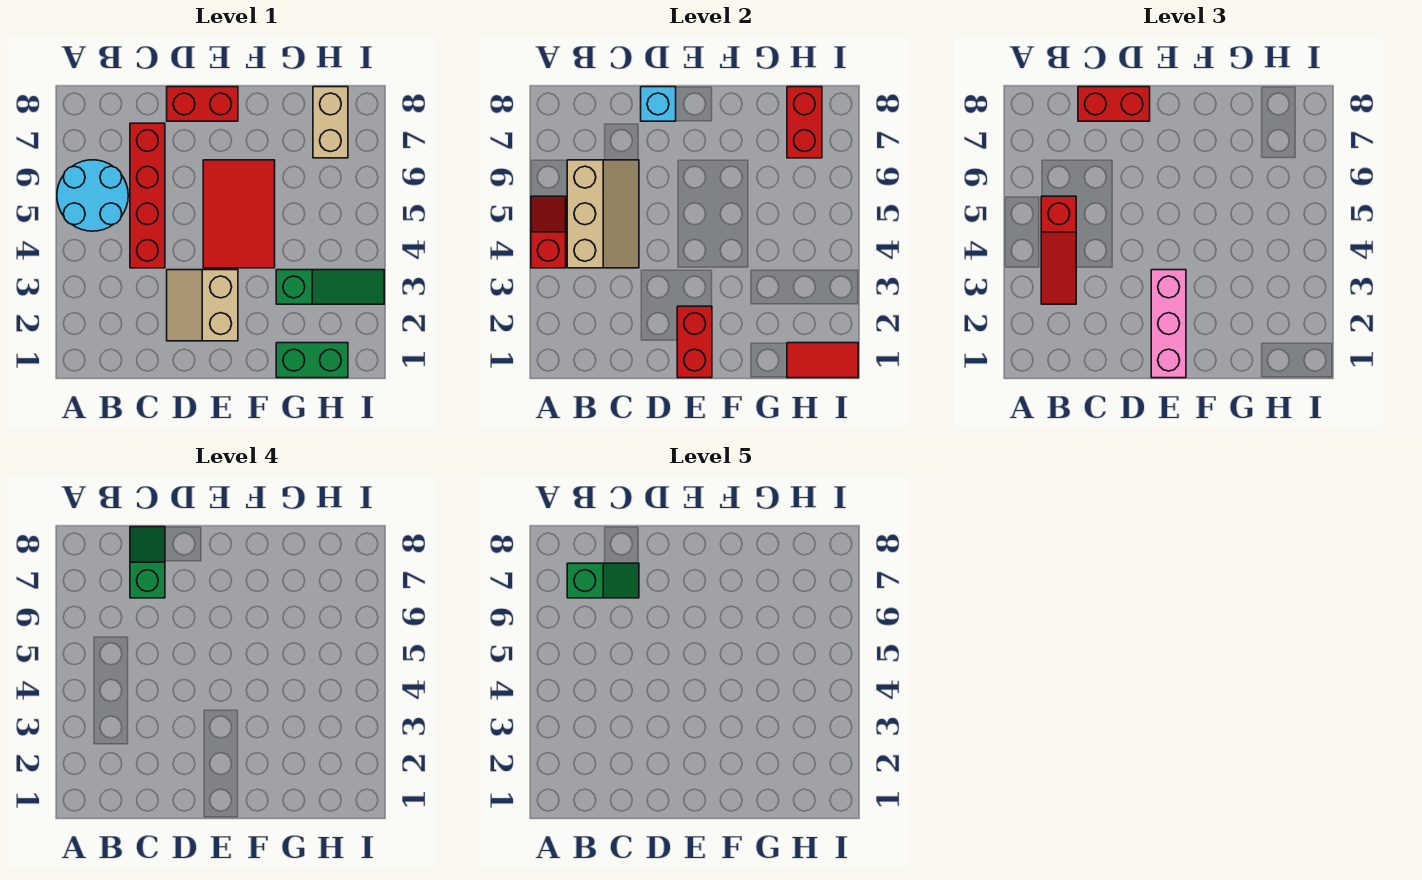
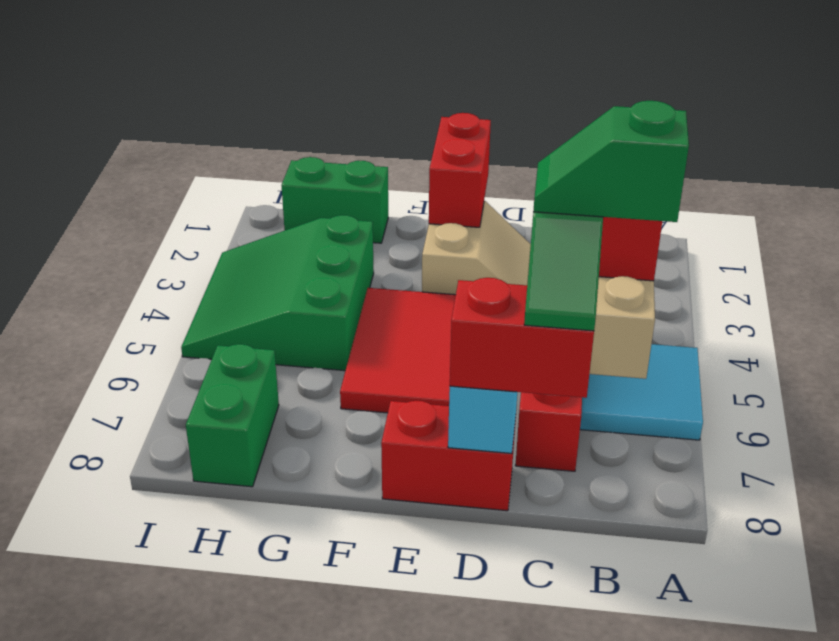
red 1x2 slope [531,196,566,268] -> none
cyan 2x2 round brick [57,160,128,231] -> cyan 2x2 tile [580,344,703,440]
pink 1x3 brick [1151,270,1186,378] -> none
green 1x3 slope [276,270,384,304] -> green 3x3 slope [181,215,374,371]
red 1x2 tile [787,343,858,378] -> none
tan 1x2 brick [313,87,348,158] -> green 1x2 brick [186,344,279,487]
red 1x2 brick [787,87,822,158] -> none

